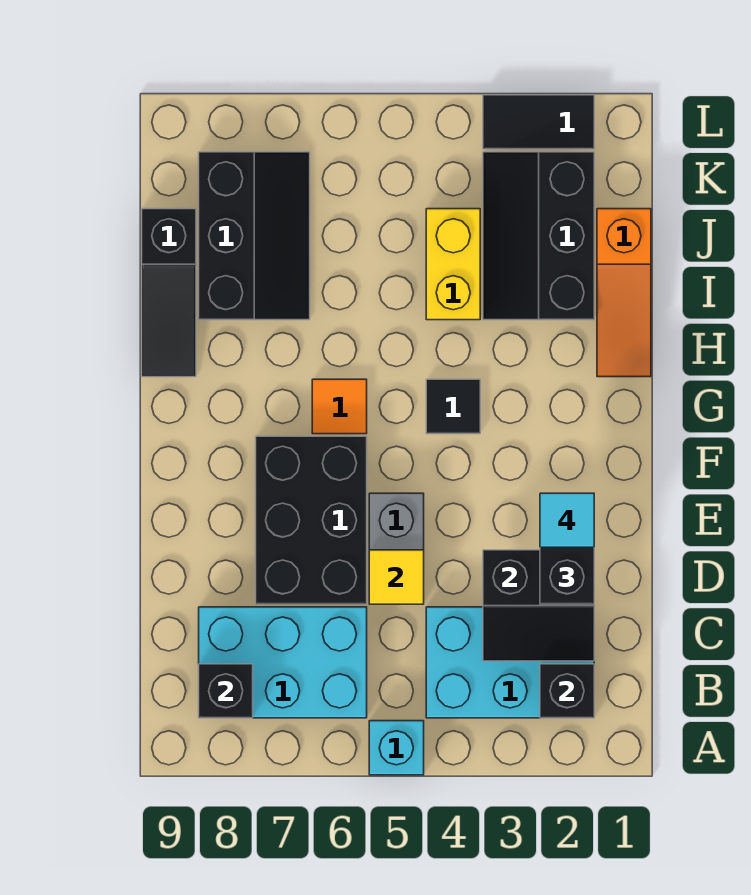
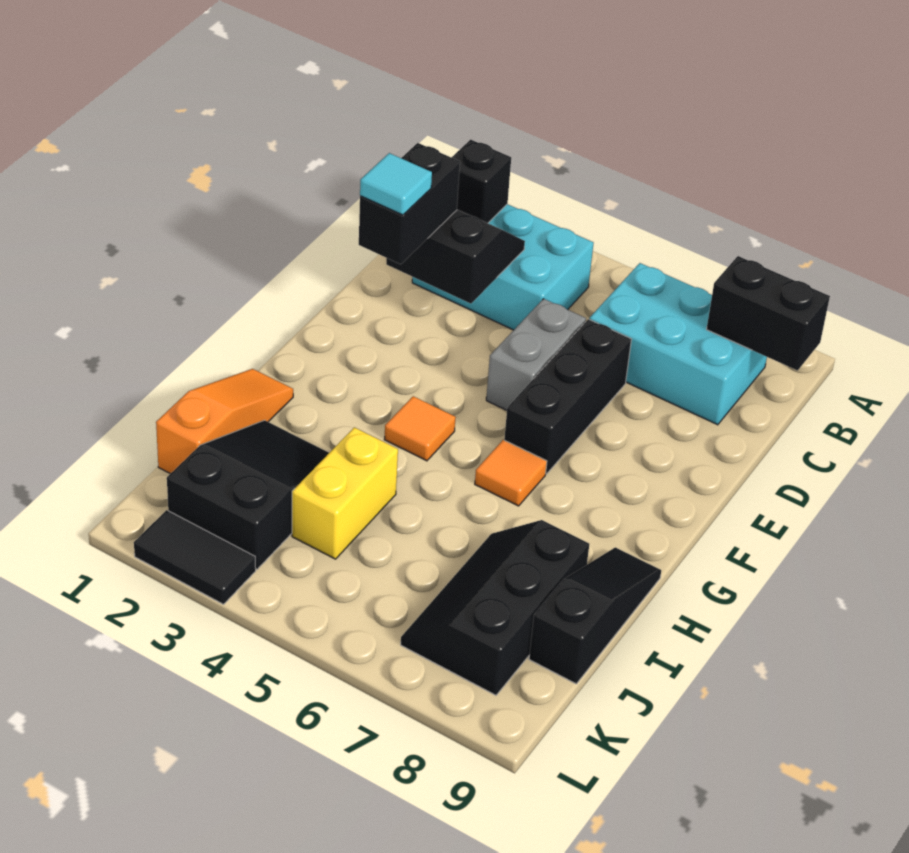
cyan 1x1 brick [369,721,424,775] -> none
black 1x1 brick [199,664,253,718] -> black 1x2 brick [707,256,830,370]
yellow 1x1 tile [369,550,424,604] -> none
black 2x3 brick [256,436,367,604] -> black 1x3 brick [504,319,631,474]
black 1x1 tile [426,379,480,434] -> orange 1x1 tile [384,396,456,461]
black 2x3 slope [483,152,594,320] -> black 2x3 slope turned to [167,420,329,569]

